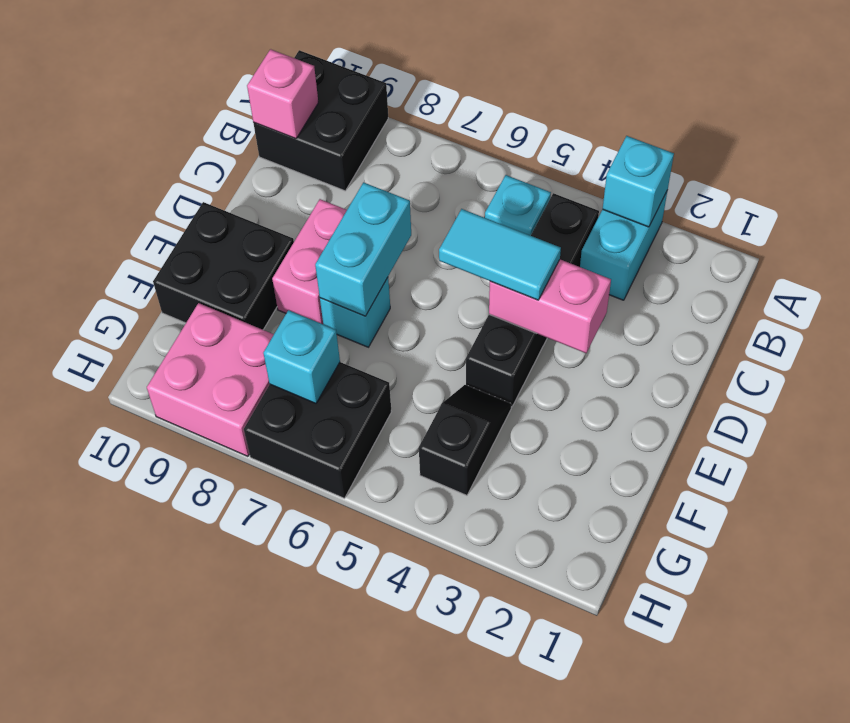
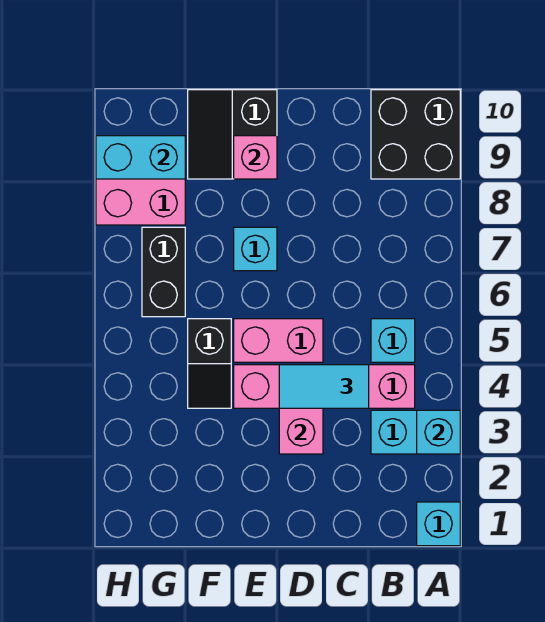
black 1x4 brick [466,193,599,407] -> pink 1x4 brick [234,365,415,408]
pink 1x1 brick [247,49,318,139] -> pink 1x1 brick moved to [234,136,277,179]
cyan 1x2 tile [439,209,561,300] -> cyan 1x2 tile turned to [279,365,369,408]
cyan 1x2 brick [315,182,411,316] -> cyan 1x2 brick moved to [96,136,185,179]
pink 1x2 brick [272,199,347,324] -> pink 1x2 brick moved to [234,319,323,362]
black 2x2 brick [153,202,294,330] -> black 2x2 slope [188,90,277,179]
black 1x2 slope [419,385,511,495] -> black 1x2 slope turned to [188,319,231,408]
black 2x2 brick [244,362,392,498] -> black 1x2 brick [142,227,185,317]
cyan 1x1 brick [263,310,340,403] -> cyan 1x1 brick moved to [417,502,460,546]

